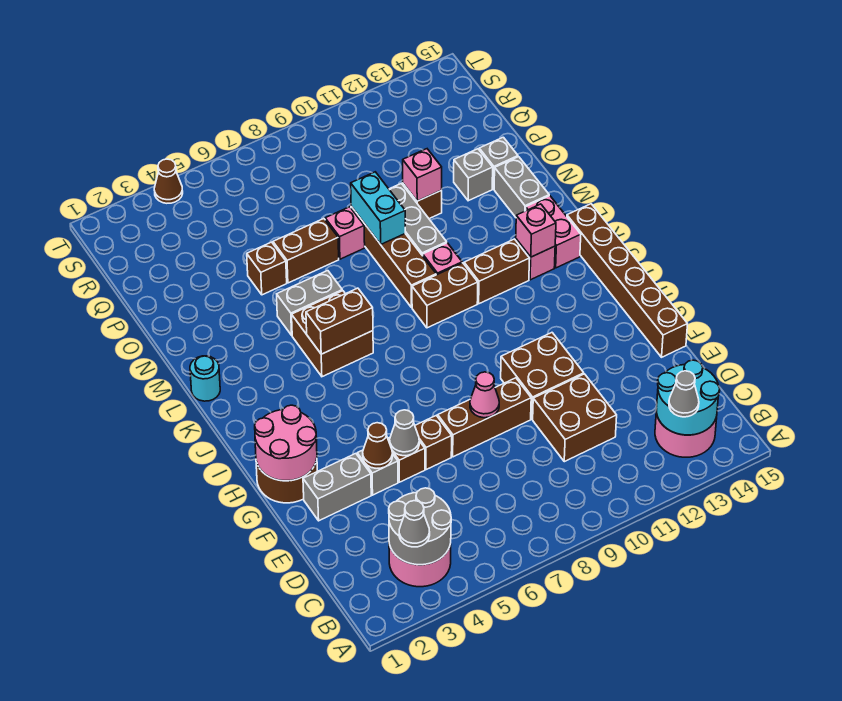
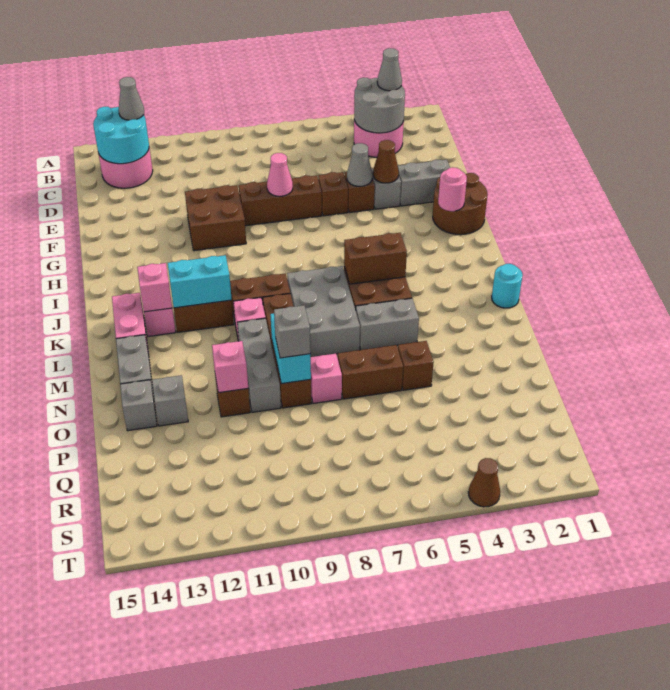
brown 2x2 brick [533,374,617,462] -> none
brown 1x6 brick [567,204,688,357] -> none
pink 2x2 round brick [255,405,317,481] -> pink 1x1 round brick [438,167,467,211]
none -> grey 2x3 brick [287,266,360,357]
none -> cyan 1x2 brick [168,255,232,308]
none -> grey 1x1 brick [274,305,310,358]

